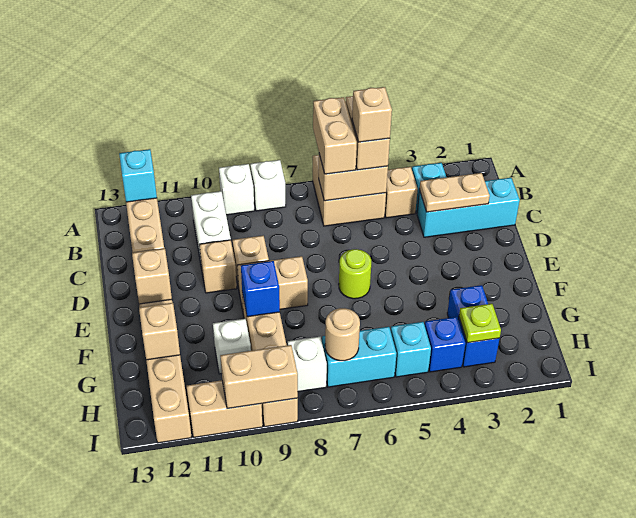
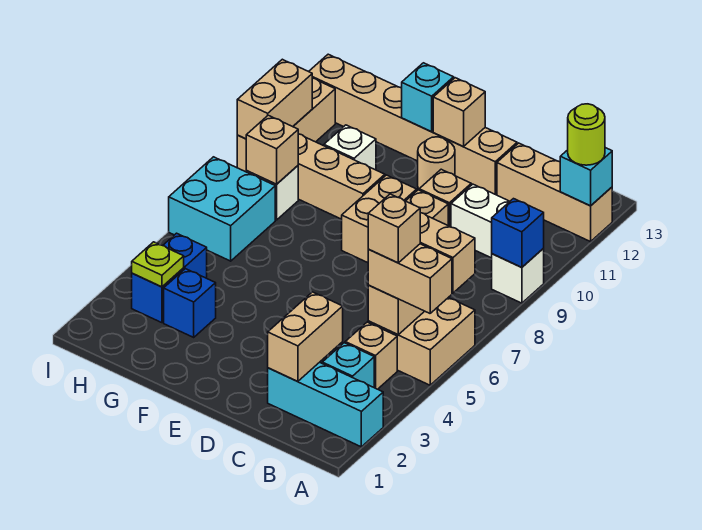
white 1x1 brick [250,160,286,211] -> none
cyan 1x3 brick [417,178,520,237] -> cyan 1x3 brick turned to [268,362,383,447]
tan 1x2 plate [420,173,490,212] -> tan 1x2 brick [268,292,343,382]
lime 1x1 round brick [339,249,371,299] -> lime 1x1 round brick moved to [568,104,605,165]
blue 1x1 brick [241,261,280,317] -> blue 1x1 brick moved to [492,199,544,267]
tan 1x1 brick [139,303,180,360] -> tan 1x1 brick moved to [246,115,298,184]
cyan 1x1 brick [391,322,431,377] -> cyan 1x1 brick moved to [402,63,454,132]
cyan 1x2 brick [322,327,396,387] -> cyan 2x2 brick [169,157,275,261]
tan 1x1 round brick [325,308,360,361] -> tan 1x1 round brick moved to [418,137,455,189]

